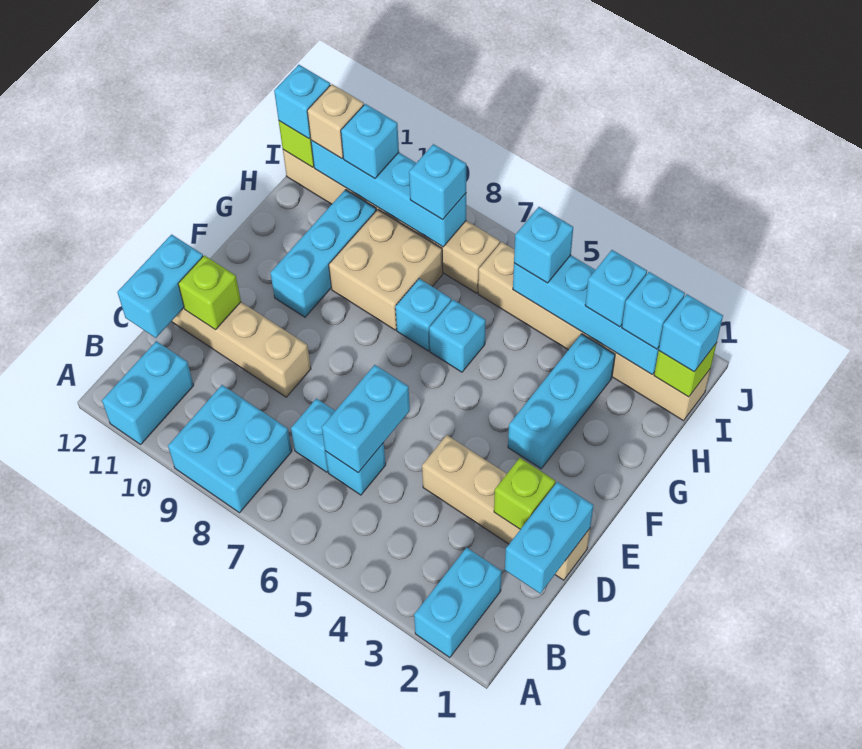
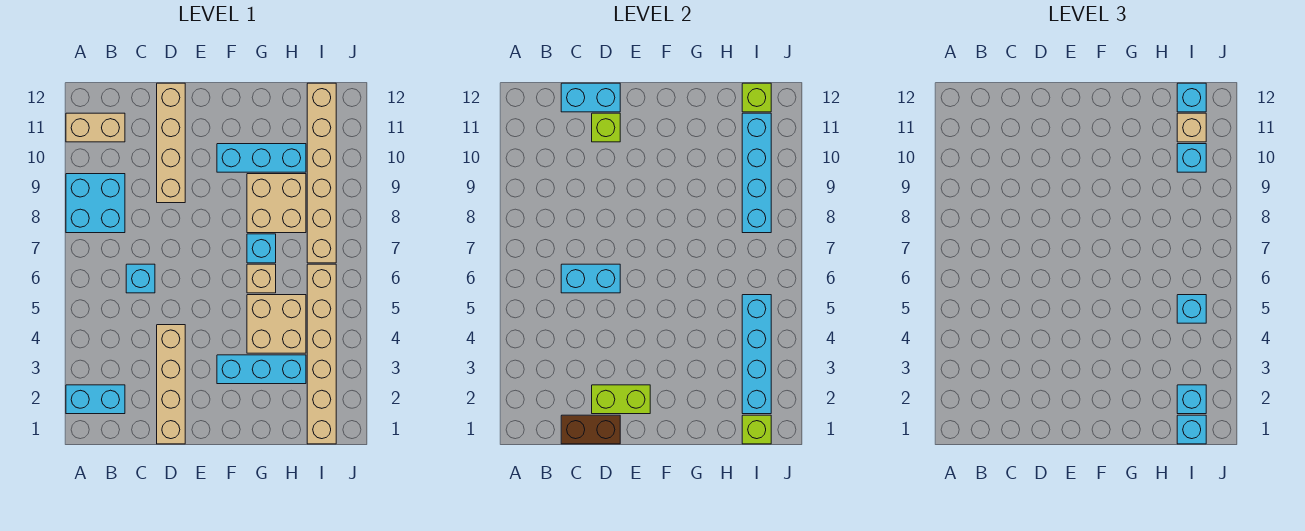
cyan 1x2 brick [102,341,194,444] -> tan 1x2 brick [66,113,125,142]
cyan 1x2 brick [505,482,593,593] -> brown 1x2 brick [561,415,620,444]
cyan 1x1 brick [291,398,335,472] -> none
lime 1x1 brick [494,458,555,529] -> lime 1x2 brick [592,385,650,414]
none -> tan 2x2 brick [247,295,306,353]
cyan 1x1 brick [429,300,486,372] -> tan 1x1 brick [247,264,276,293]
cyan 1x1 brick [585,250,647,327] -> none
cyan 1x1 brick [409,144,466,220] -> none

